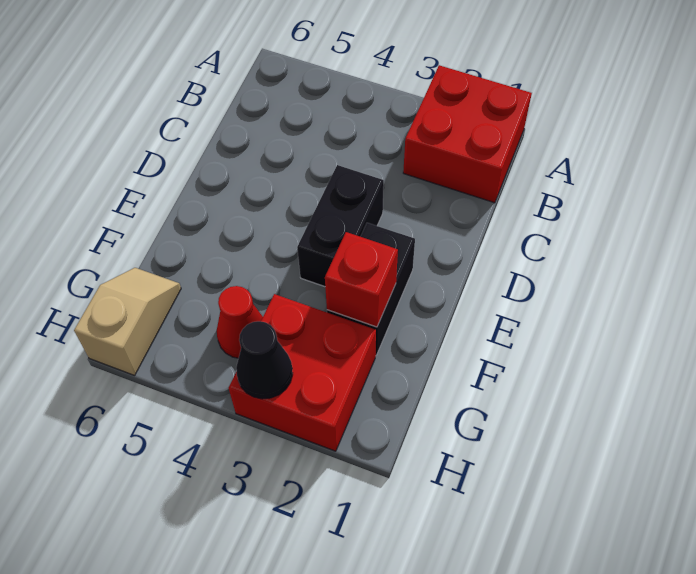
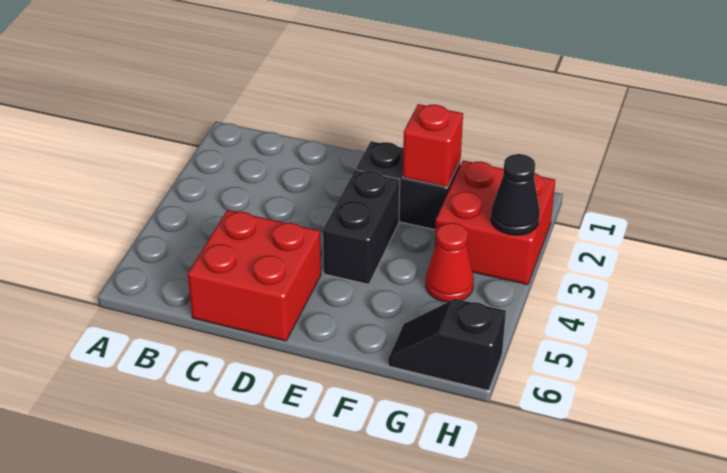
red 2x2 brick [403,65,532,203] -> red 2x2 brick moved to [188,210,321,341]
black 1x2 brick [297,165,384,287] -> black 1x2 brick turned to [323,170,400,284]
tan 1x2 slope [74,268,181,375] -> black 1x2 slope [388,299,506,391]

